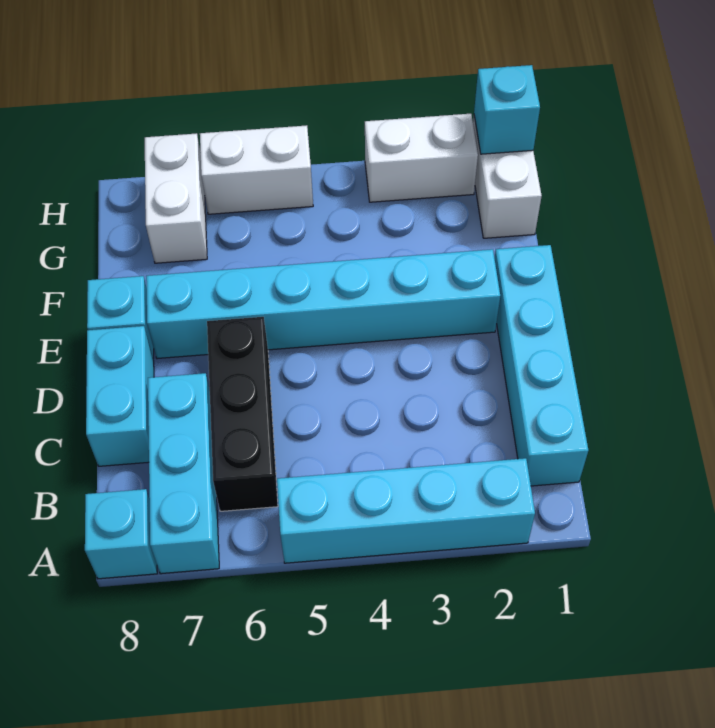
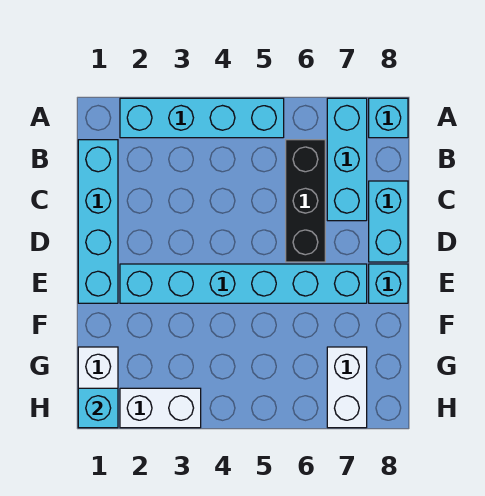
white 1x2 brick [200,125,313,214] -> none

